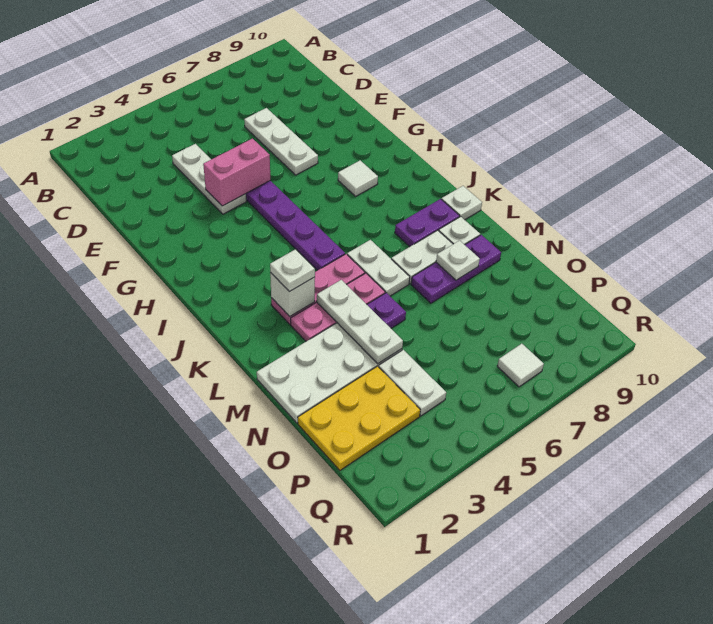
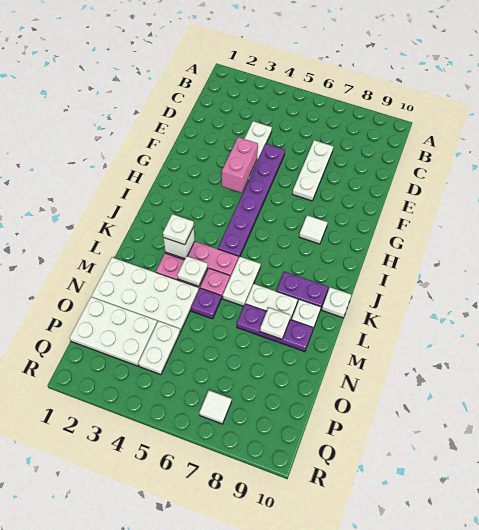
pink 1x2 brick [203,139,270,206] -> pink 1x2 brick turned to [222,137,258,193]
white 1x3 plate [317,280,403,364] -> white 1x1 plate [177,256,208,286]
yellow 2x3 plate [298,366,420,470] -> white 2x3 plate [70,297,157,366]

